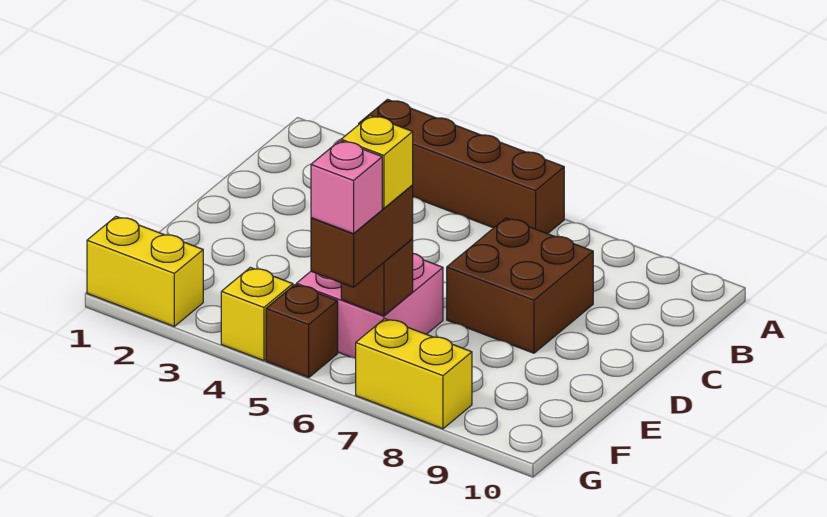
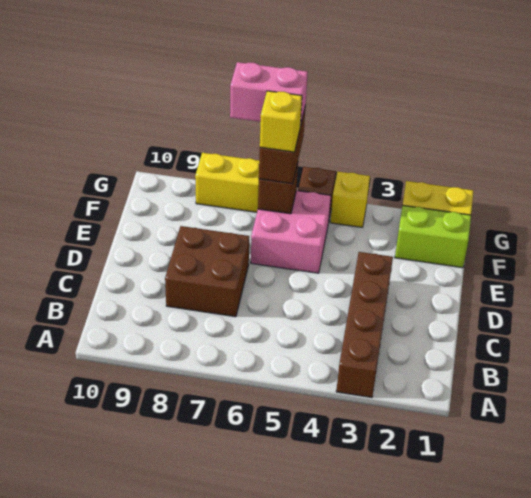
brown 1x4 brick [359,100,564,234] -> brown 1x4 brick turned to [336,252,393,397]
none -> lime 1x2 brick [395,205,471,268]
pink 1x1 brick [311,141,382,234] -> pink 1x2 brick [230,62,308,126]

